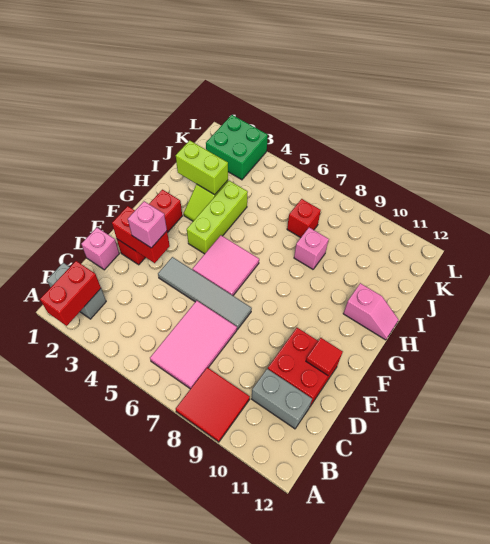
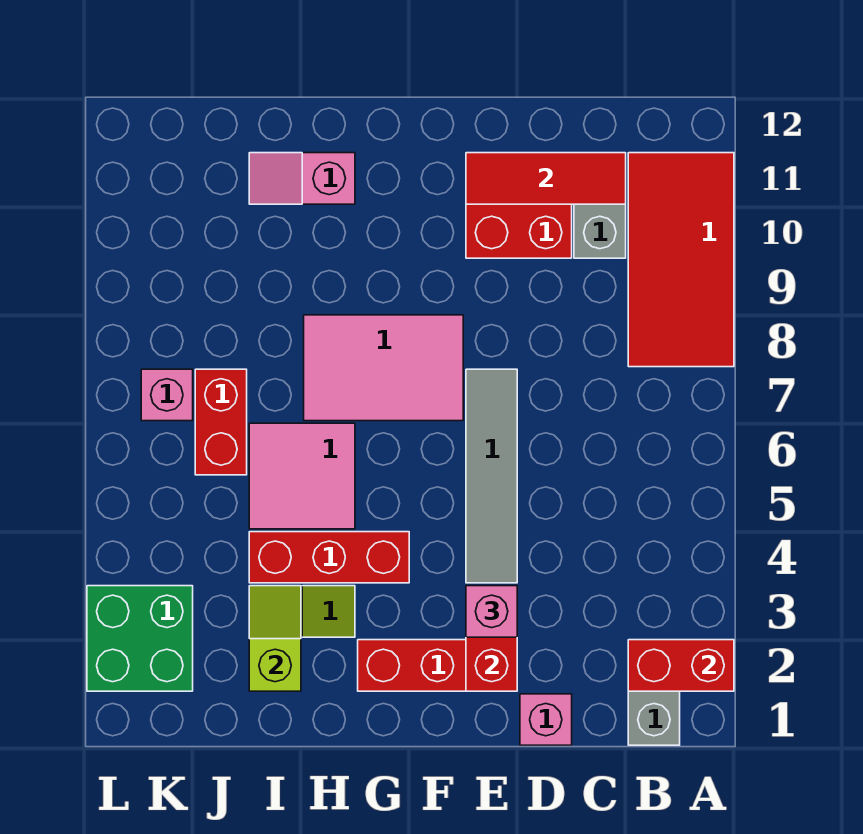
red 2x2 tile [176,367,250,442] -> red 2x4 tile [628,153,734,367]
pink 2x3 tile [150,301,237,389] -> pink 2x3 tile moved to [304,315,463,421]
red 1x1 tile [306,338,343,375] -> red 1x3 tile [466,153,626,204]
pink 2x2 tile [193,235,259,295] -> pink 2x2 tile moved to [249,423,355,529]
lime 1x3 brick [187,181,248,254] -> red 1x3 brick [249,532,409,583]
pink 1x2 slope [343,283,399,340] -> pink 1x2 slope turned to [249,153,355,204]
lime 1x2 brick [176,140,228,195] -> lime 1x2 slope [249,586,301,691]
pink 1x1 brick [294,228,329,269] -> pink 1x1 brick moved to [141,369,193,421]
red 1x1 brick [287,199,321,238] -> red 1x2 brick [195,369,247,475]

